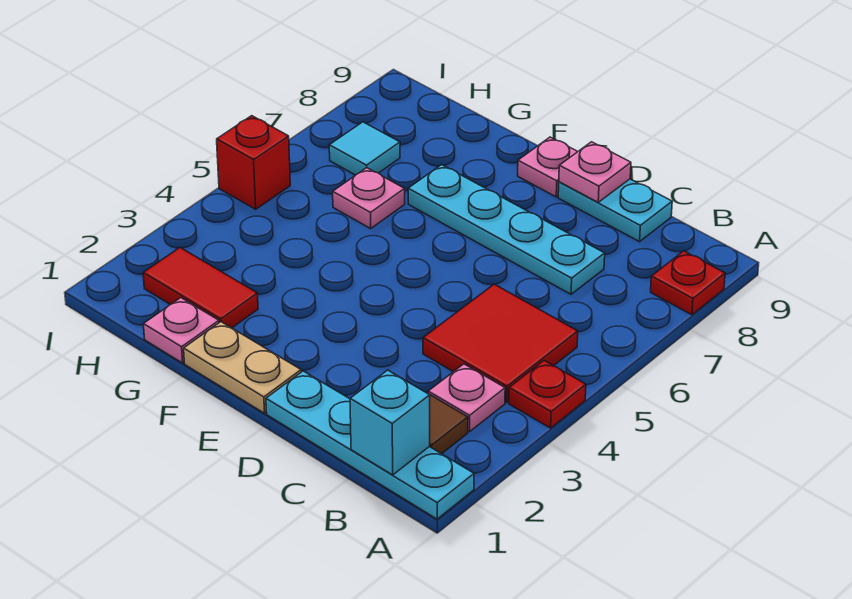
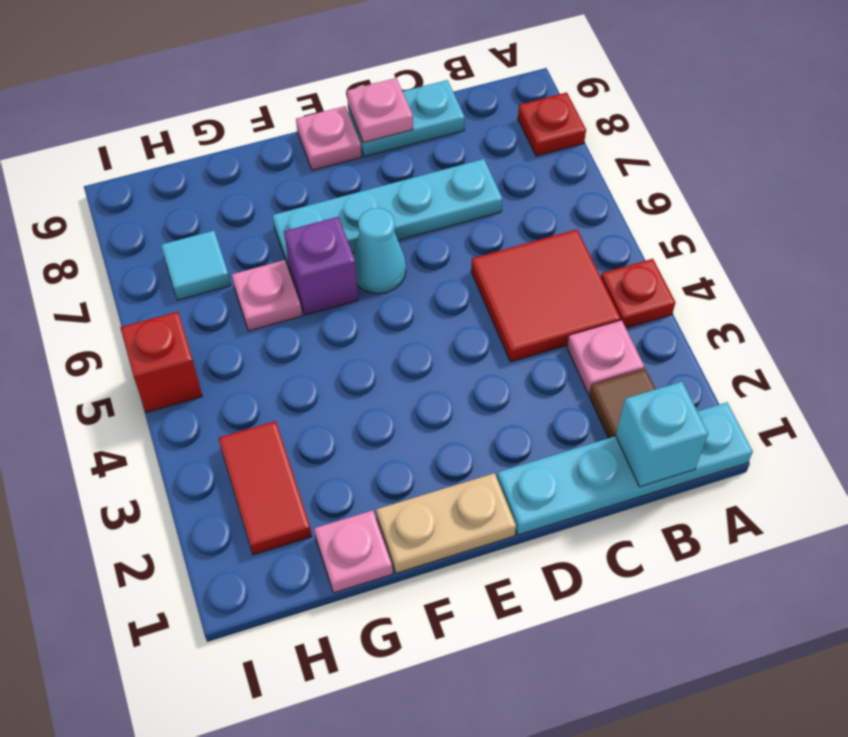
none -> cyan 1x1 cone [353,208,406,294]
none -> purple 1x1 brick [284,217,358,315]
red 1x2 tile [143,248,258,328] -> red 1x2 tile turned to [218,421,312,555]

